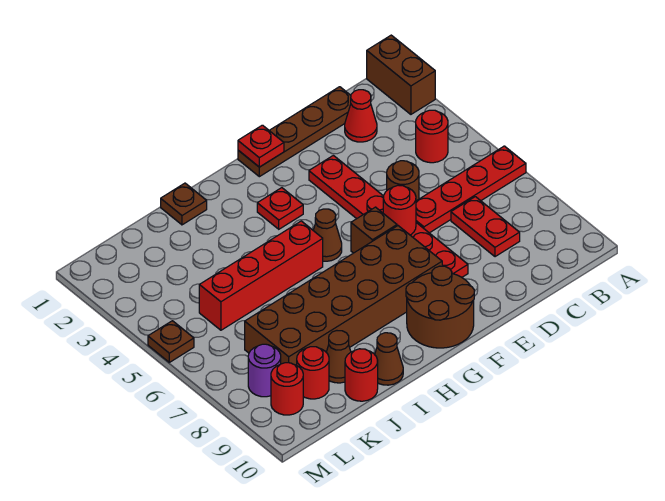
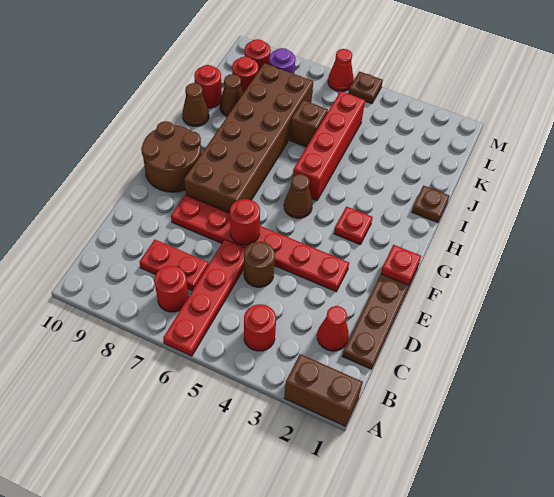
none -> red 1x1 round brick [154,266,188,312]
brown 1x1 brick [351,207,397,253] -> brown 1x1 brick moved to [290,100,328,147]
none -> red 1x1 cone [328,49,354,91]

